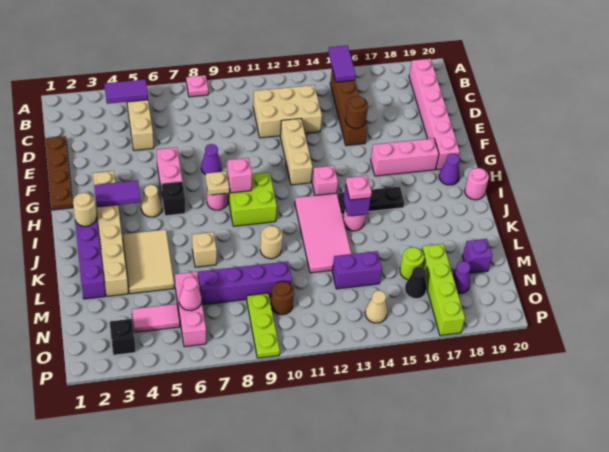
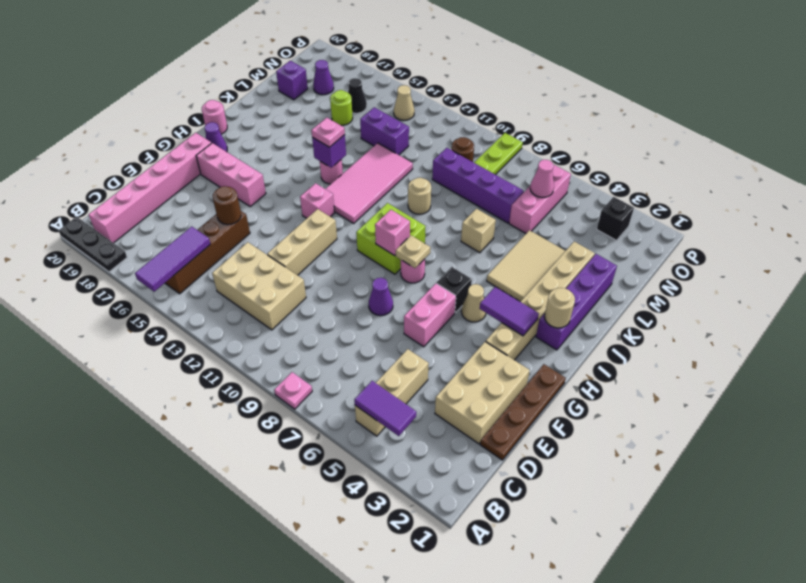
purple 1x2 tile [328,45,356,82] -> purple 1x3 tile [135,227,210,292]
none -> tan 2x3 brick [435,342,530,444]
black 1x3 plate [338,187,405,214] -> black 1x3 plate moved to [59,217,127,272]
lime 1x4 brick [422,244,465,335] -> none
pink 1x2 tile [132,304,180,332] -> none

